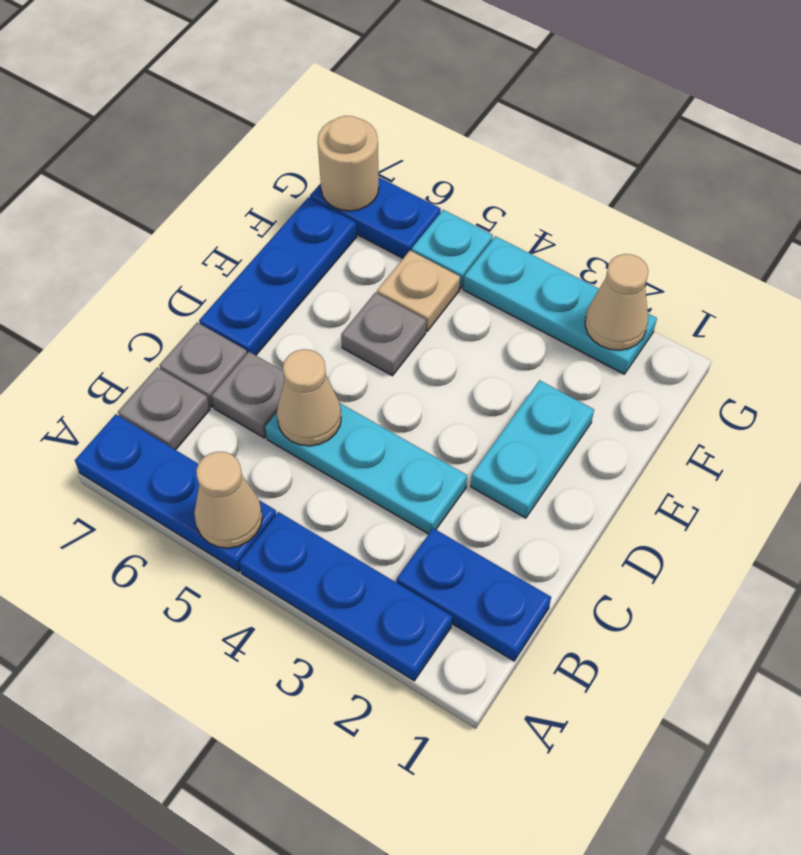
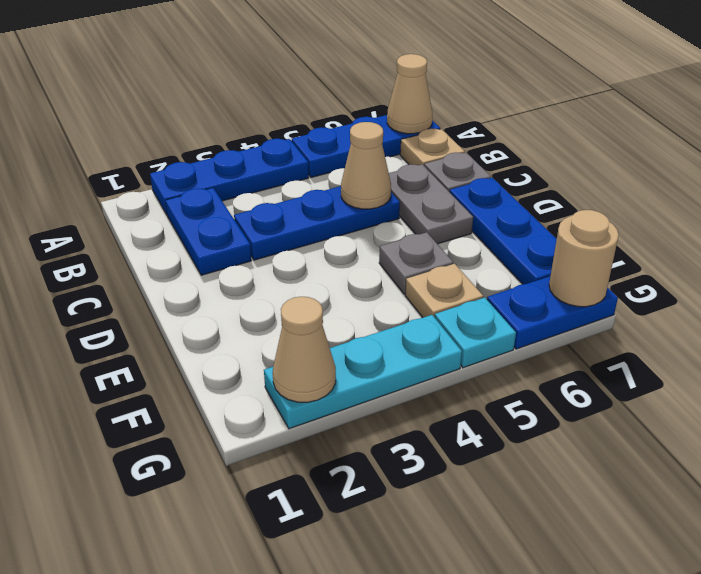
tan 1x1 cone [194,452,262,548] -> tan 1x1 cone moved to [387,54,433,134]
blue 1x2 plate [396,528,551,661] -> blue 1x2 plate turned to [165,188,252,275]
grey 1x1 plate [118,367,210,450] -> tan 1x1 plate [400,129,465,165]
cyan 1x3 plate [265,403,467,534] -> blue 1x3 plate [234,186,400,260]
grey 1x1 plate [212,352,285,438] -> grey 1x2 plate [389,164,473,244]
cyan 1x2 plate [471,380,594,518] -> none

